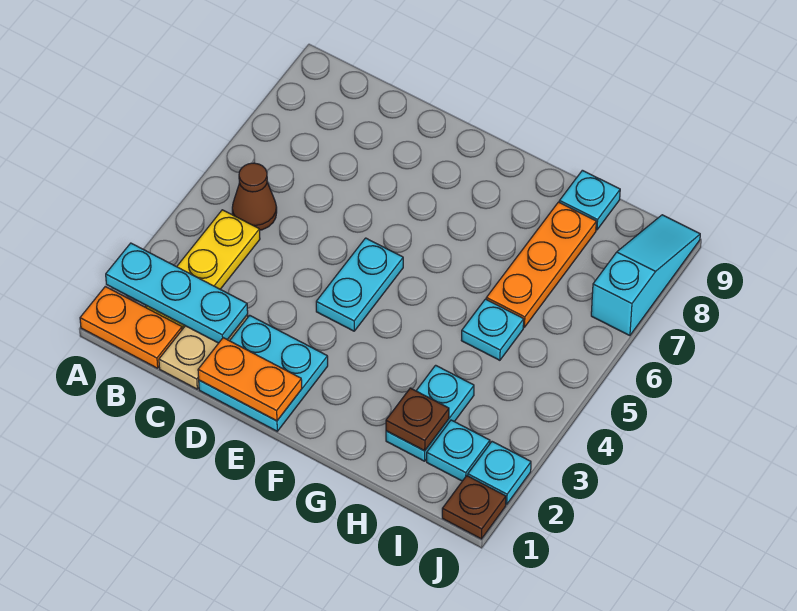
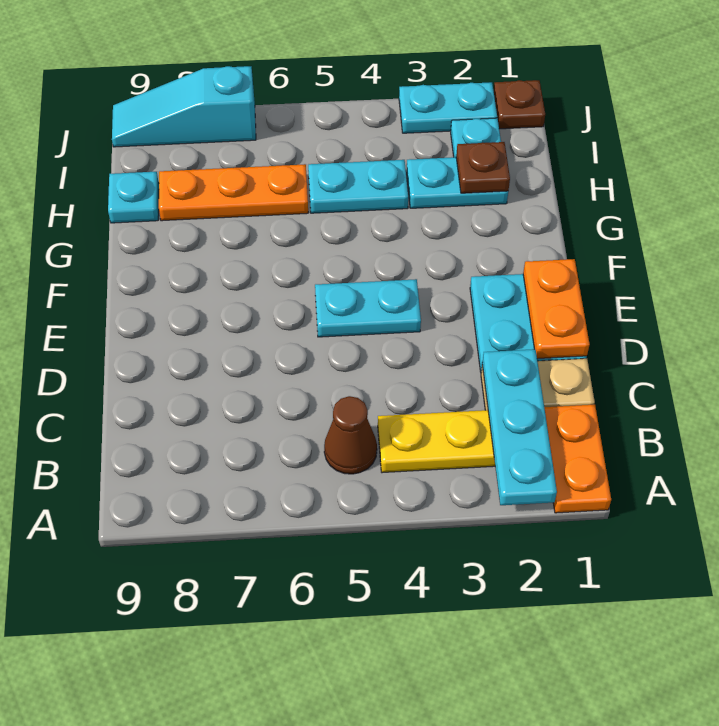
cyan 1x1 plate [461,299,524,360] -> cyan 1x2 plate [308,160,408,213]
cyan 1x1 plate [468,442,531,504] -> cyan 1x2 plate [399,82,497,133]

